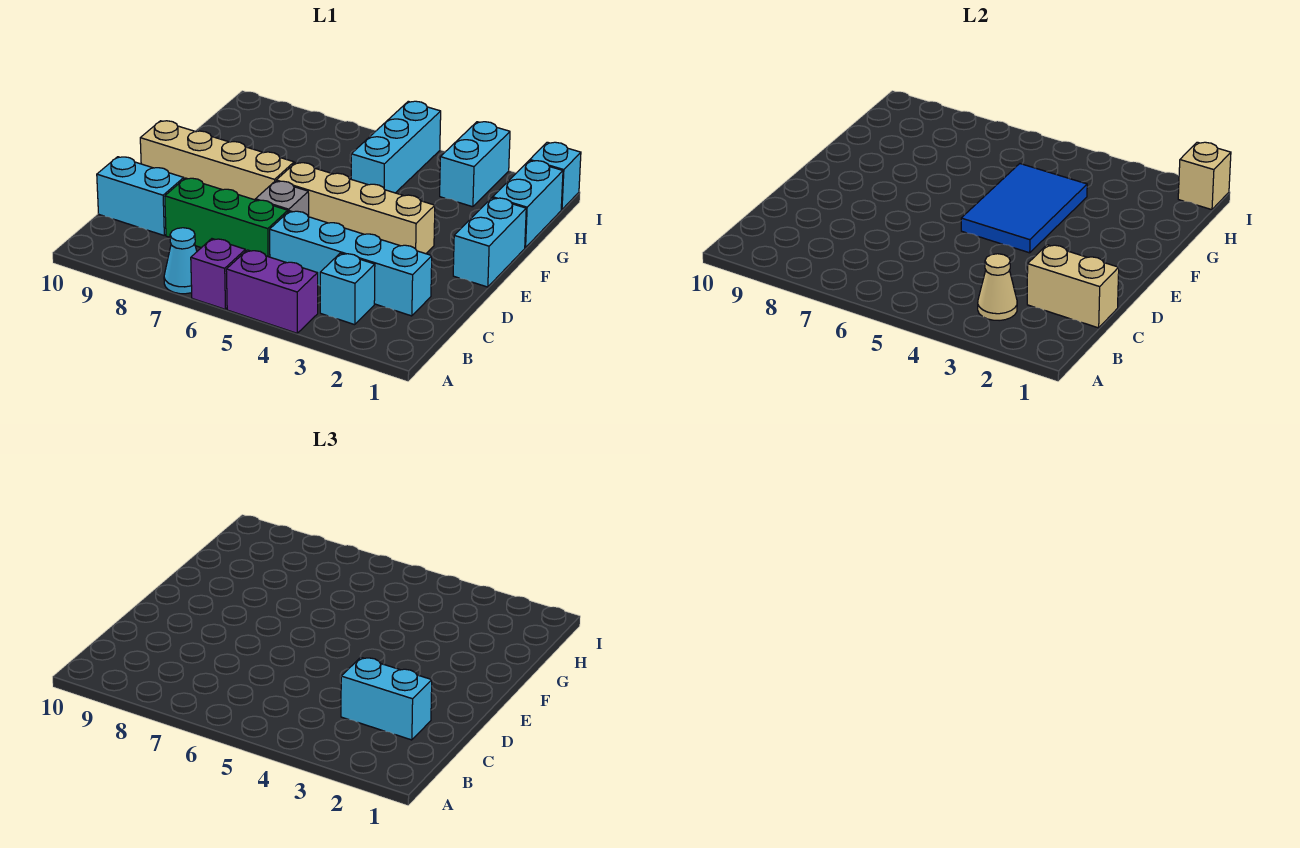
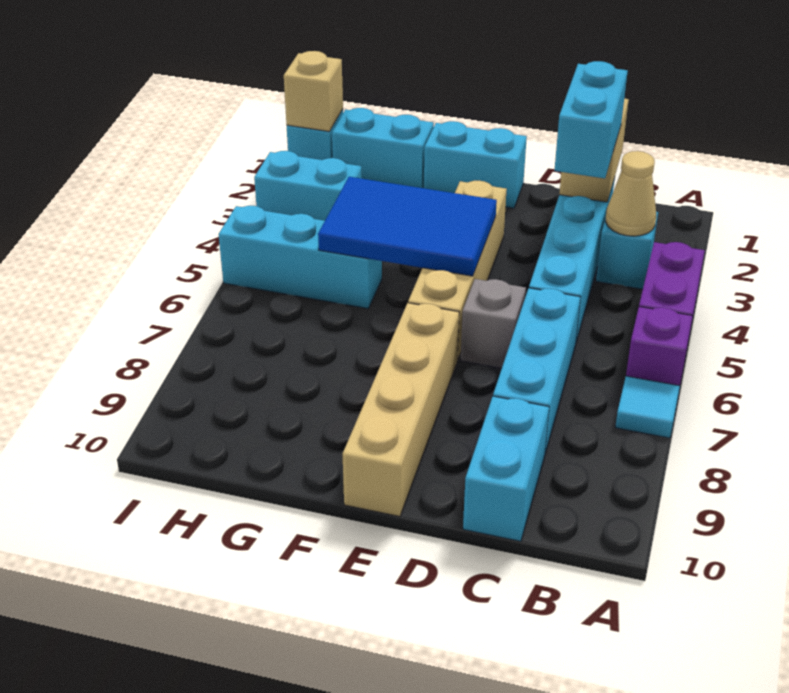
cyan 1x1 cone [164,228,197,294] -> cyan 1x1 tile [615,376,680,438]
green 1x3 brick [165,178,288,257] -> cyan 1x3 brick [493,288,581,453]

